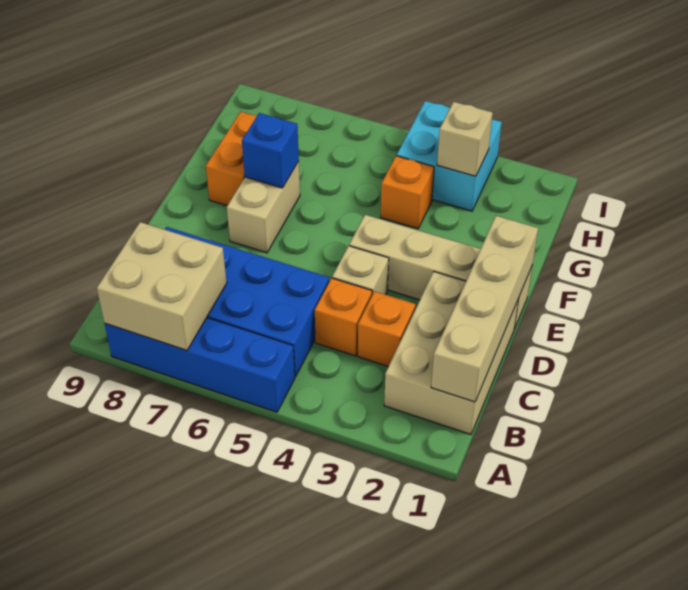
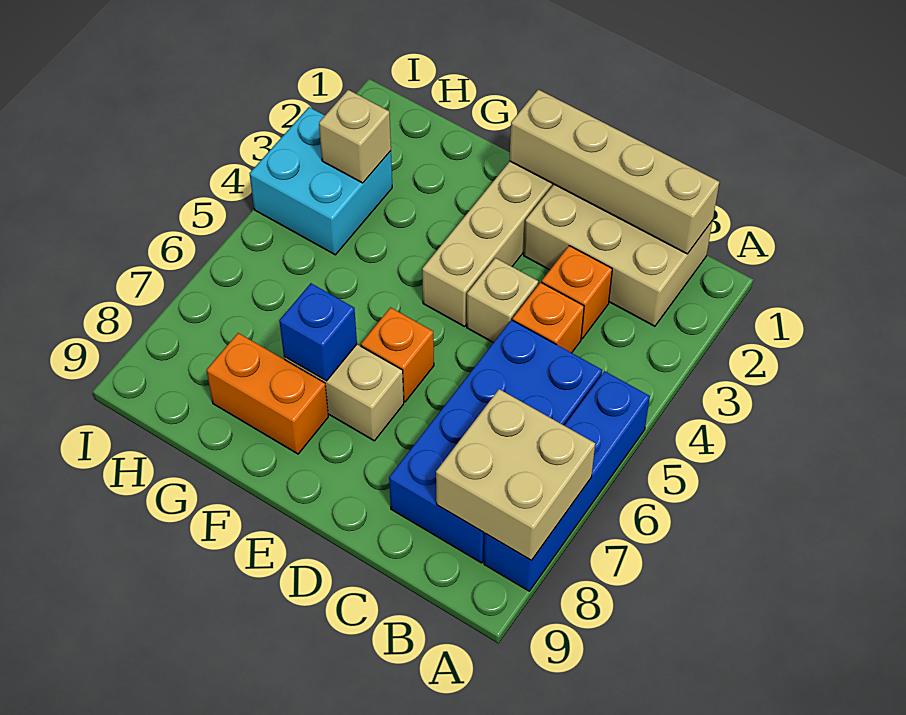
orange 1x1 brick [381,156,434,229] -> orange 1x1 brick moved to [361,308,434,402]

